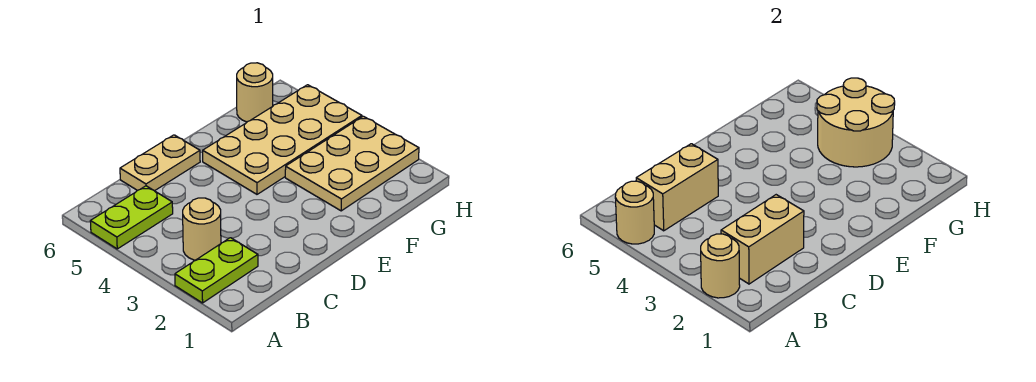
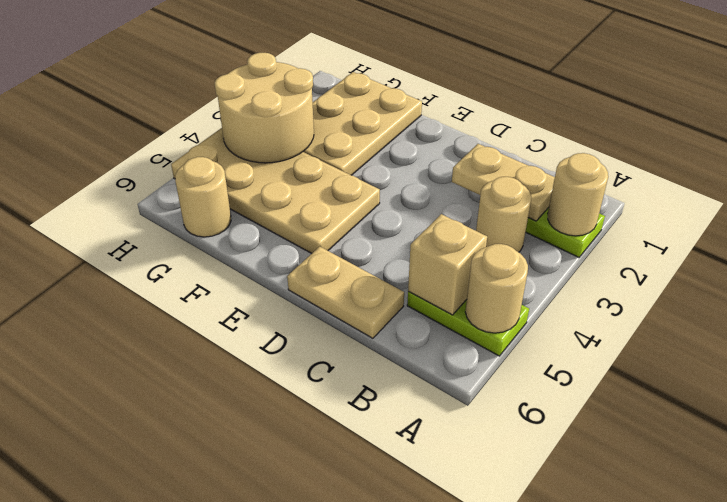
tan 1x2 brick [721,195,804,284] -> tan 1x2 plate [452,144,555,221]
tan 1x2 brick [636,144,718,231] -> tan 1x1 brick [408,214,487,315]
tan 2x3 plate [285,116,419,211] -> tan 2x3 plate turned to [303,72,422,175]

